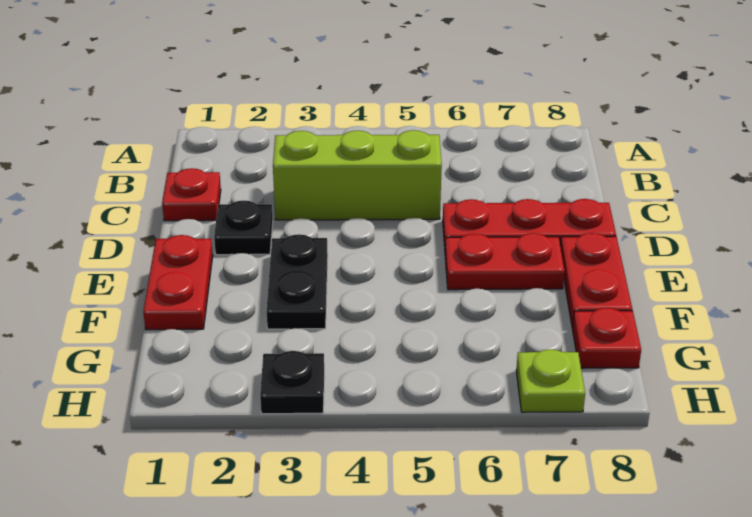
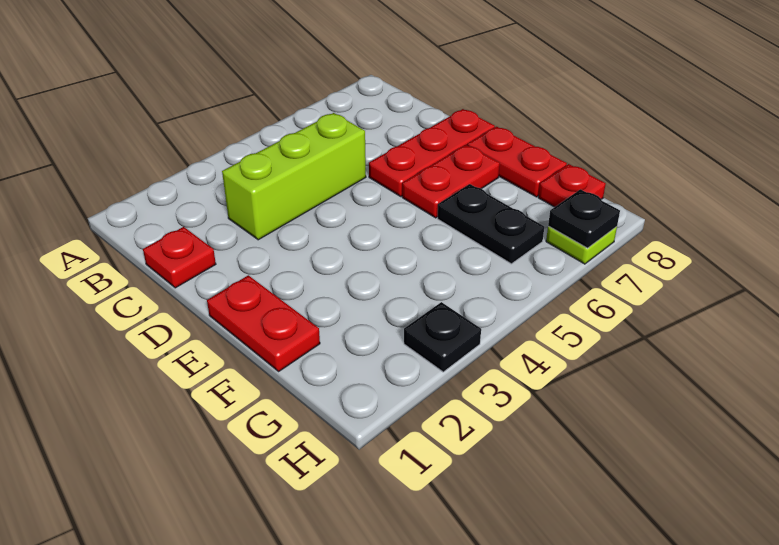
black 1x1 plate [214,200,273,255] -> black 1x1 plate moved to [548,189,620,248]
black 1x2 plate [267,234,328,329] -> black 1x2 plate moved to [437,184,544,264]

